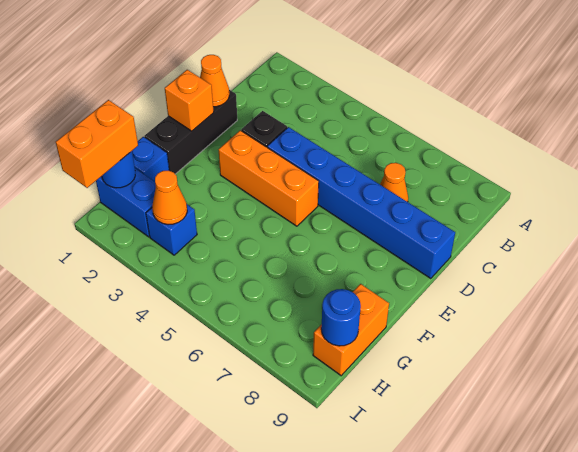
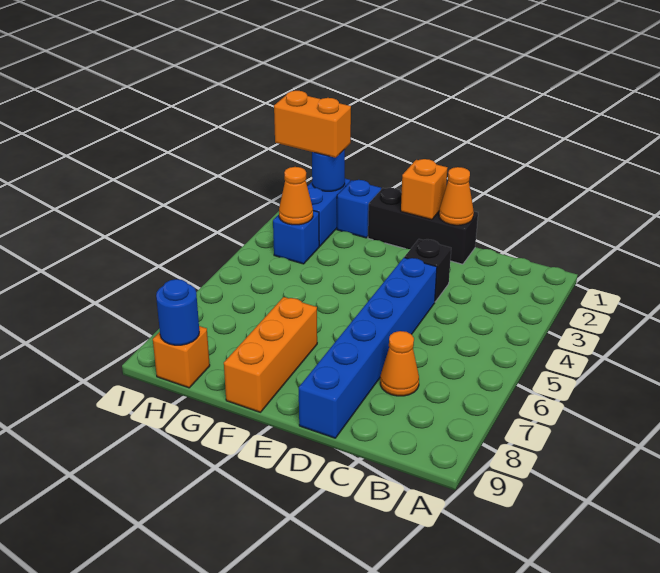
orange 1x3 brick [218,130,319,226] -> orange 1x3 brick moved to [224,297,317,412]
orange 1x2 brick [313,284,389,376] -> orange 1x1 brick [153,326,210,388]

